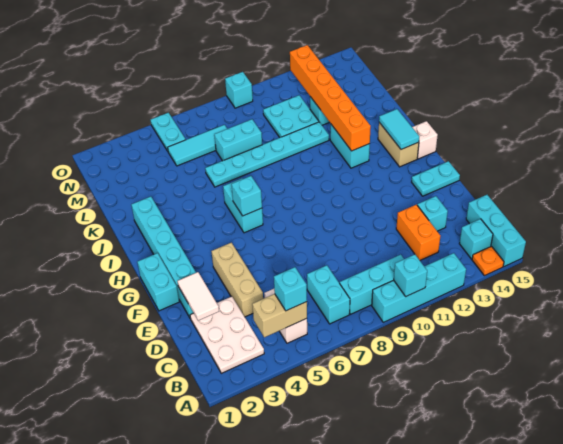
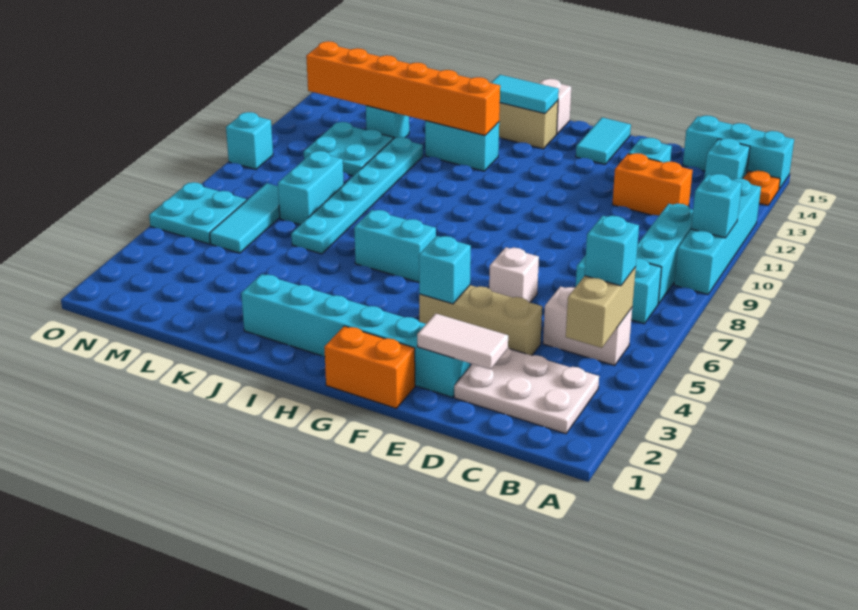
none -> white 1x1 brick [489,247,539,302]
cyan 1x2 brick [137,253,179,311] -> orange 1x2 brick [324,326,415,408]
cyan 1x2 plate [412,161,460,196] -> cyan 1x2 tile [576,118,631,164]
cyan 1x1 brick [231,176,262,216] -> cyan 1x1 brick moved to [419,236,471,304]
cyan 1x2 plate [150,113,186,151] -> cyan 2x2 plate [149,182,247,244]

